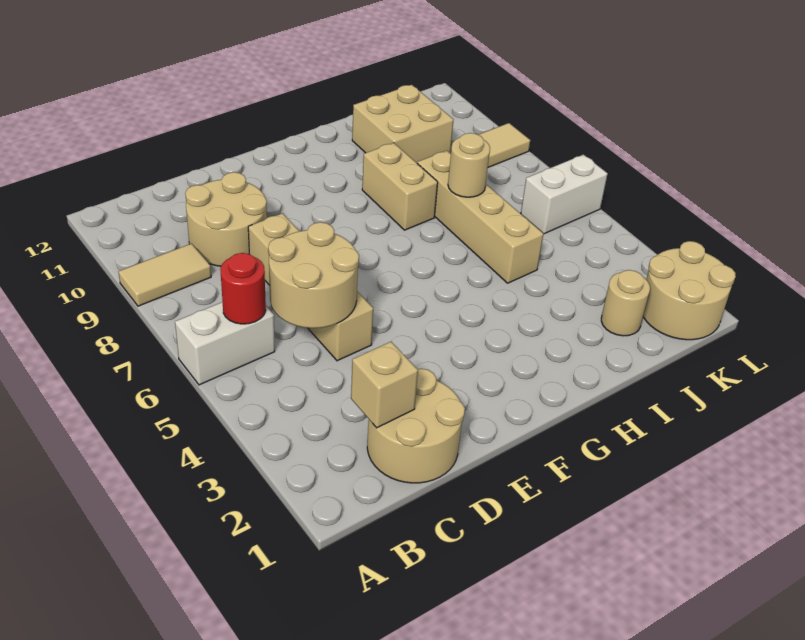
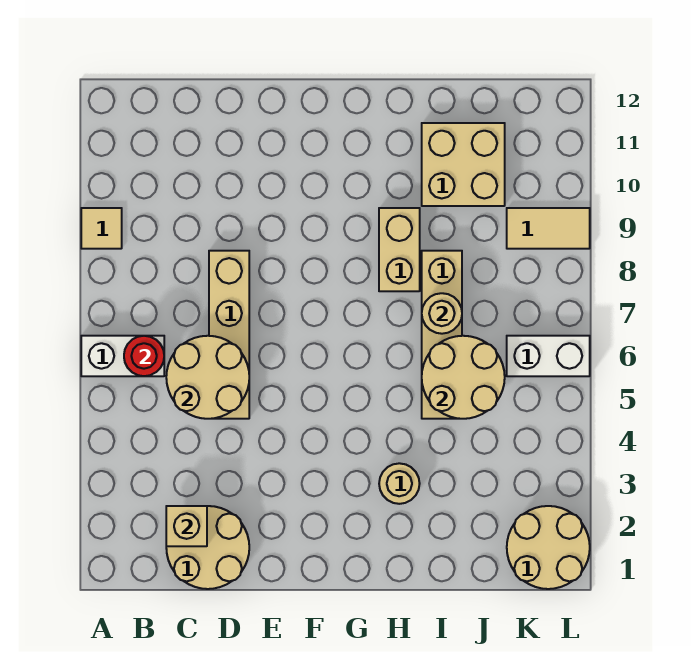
tan 1x2 tile [119,244,211,306] -> tan 1x1 tile [81,208,122,249]
tan 2x2 round brick [185,172,267,266] -> tan 2x2 round brick moved to [422,336,505,419]
tan 1x1 round brick [601,270,650,336] -> tan 1x1 round brick moved to [379,463,420,504]

